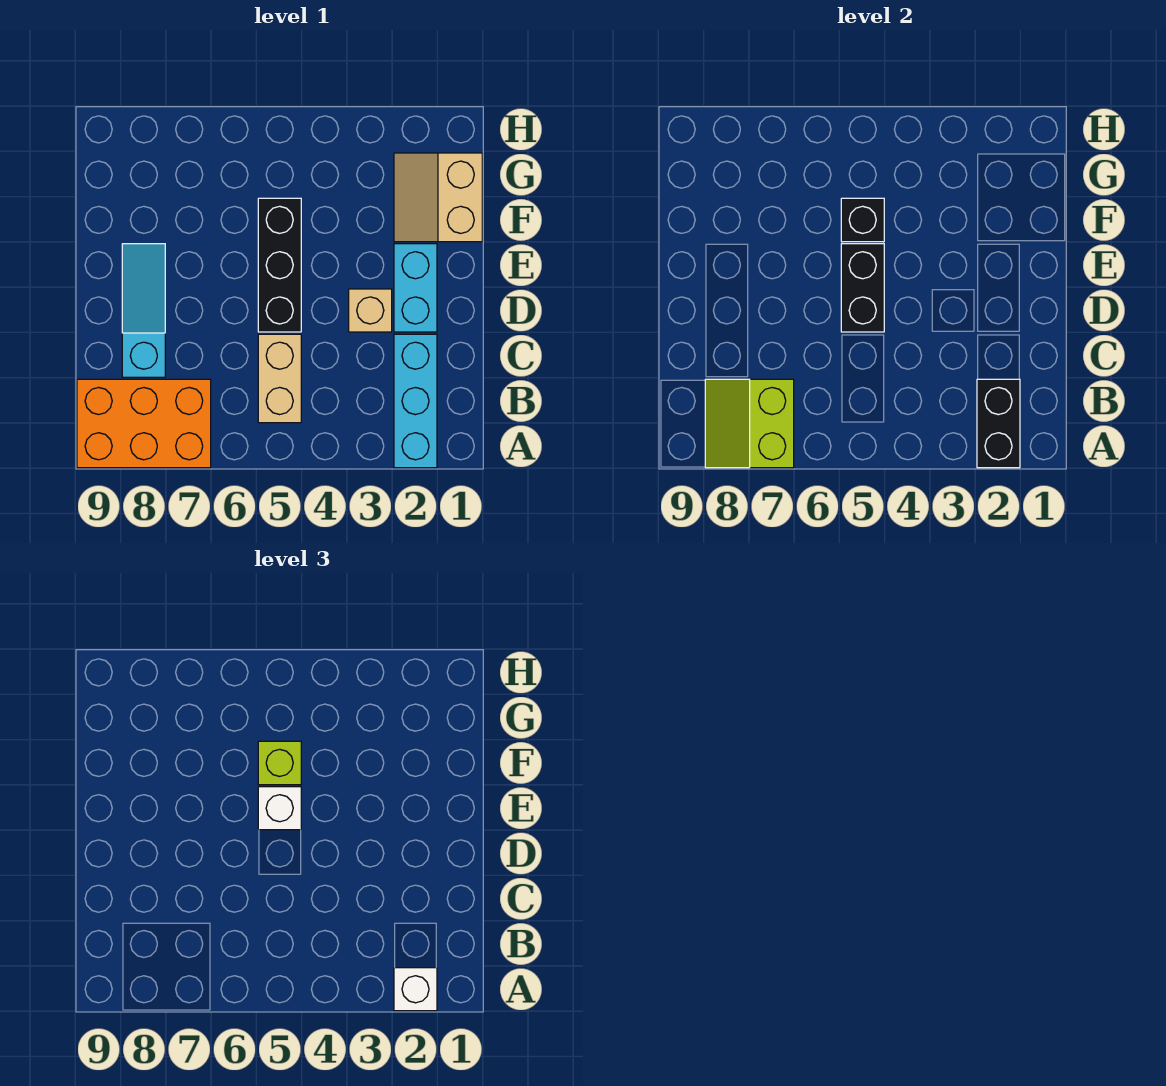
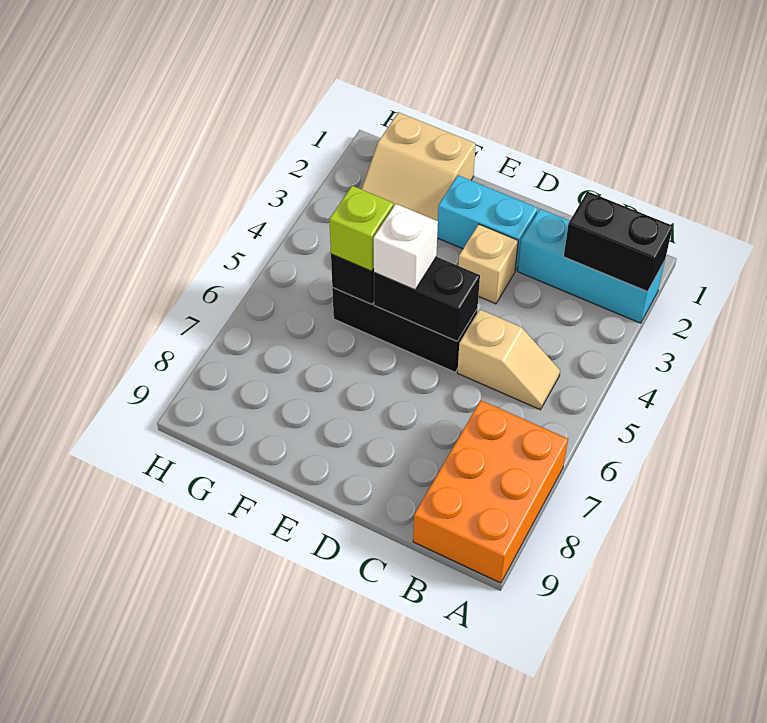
white 1x1 brick [394,968,437,1011] -> none
lime 2x2 slope [705,379,794,468] -> none
tan 1x2 brick [258,334,301,423] -> tan 1x2 slope [457,309,560,410]
cyan 1x3 slope [122,244,165,377] -> none

